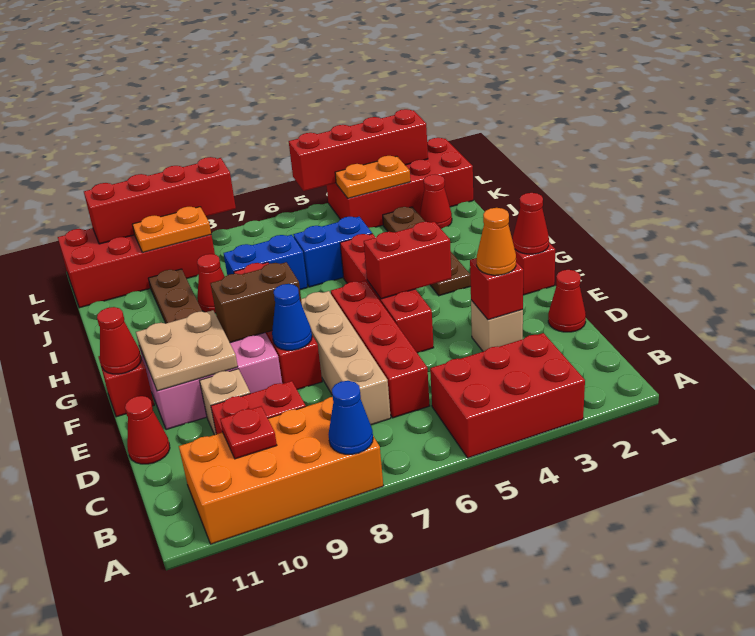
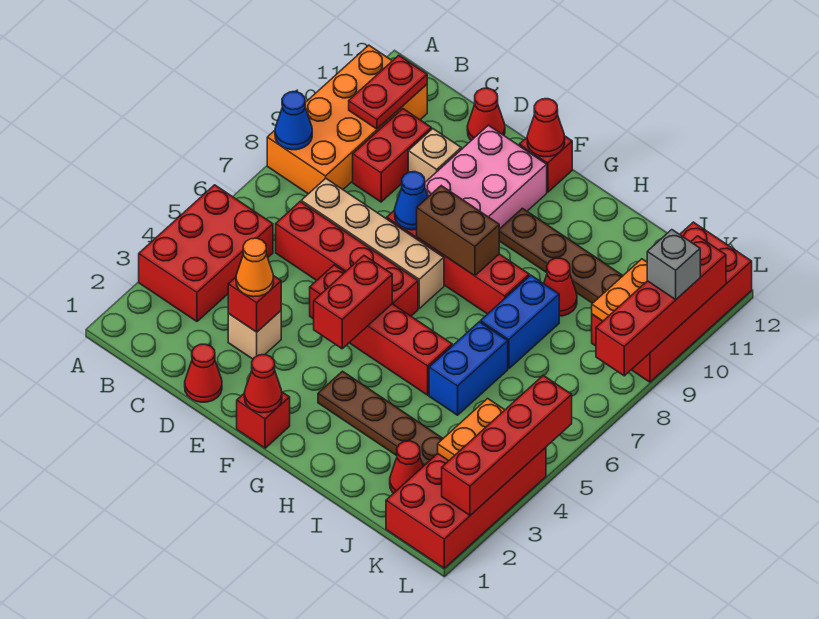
red 1x1 plate [220,406,277,459] -> red 1x2 plate [349,55,427,129]
tan 2x2 plate [136,310,238,391] -> none
brown 1x2 brick [210,262,302,343] -> brown 1x2 brick turned to [417,186,499,276]
none -> grey 1x1 brick [647,230,700,299]

